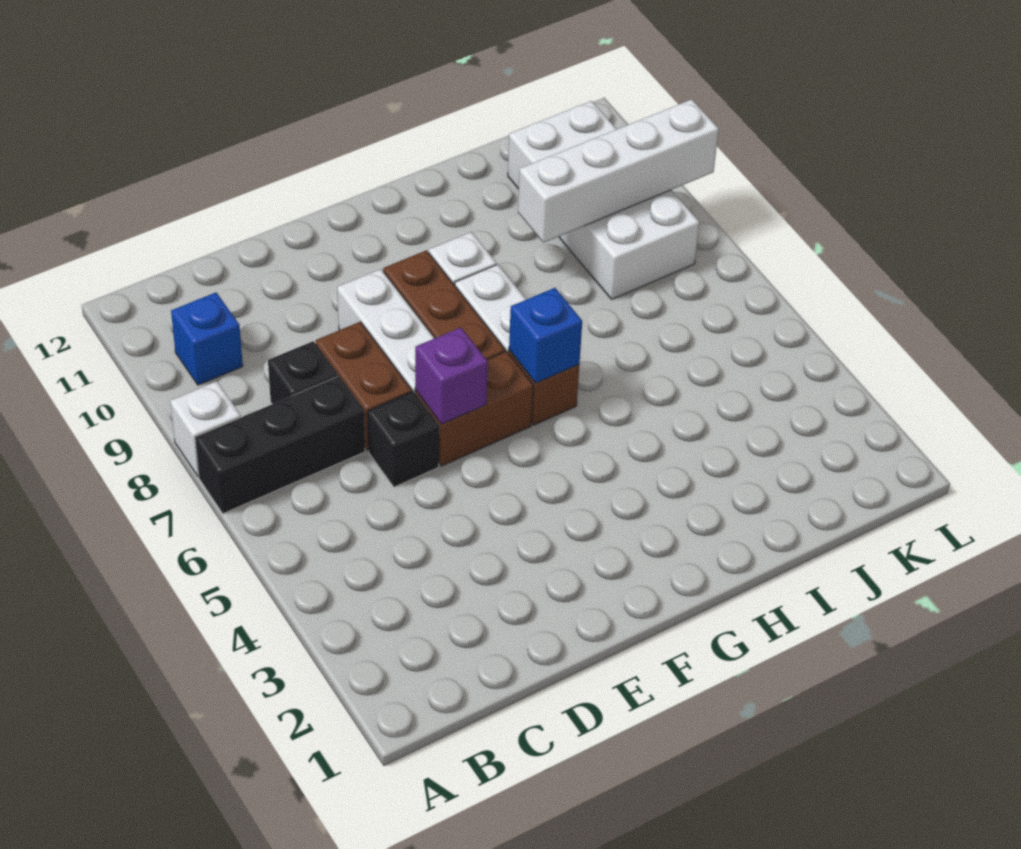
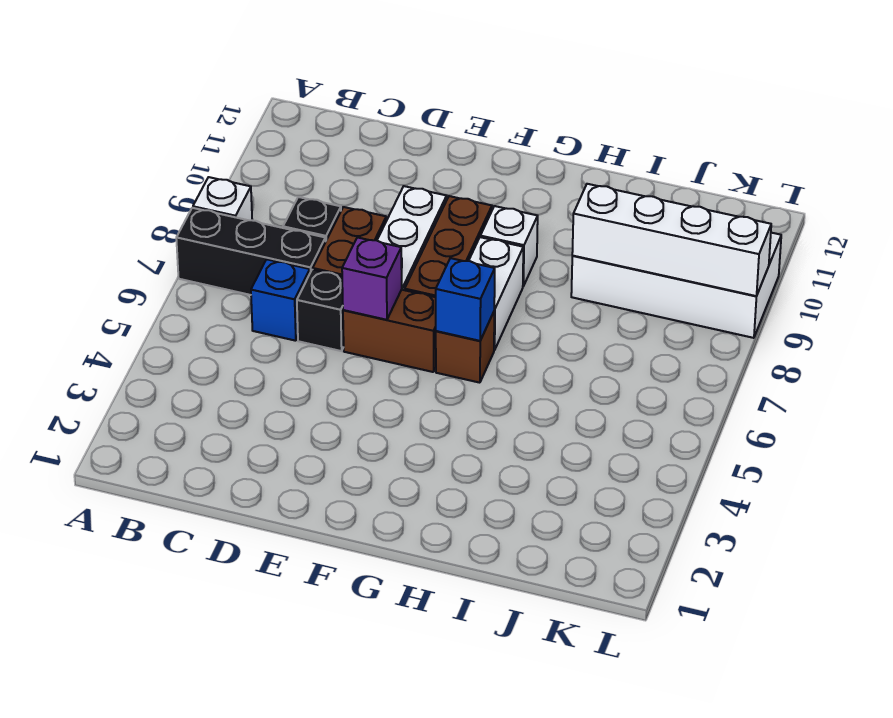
blue 1x1 brick [171,292,243,385] -> blue 1x1 brick moved to [251,259,310,341]
white 2x4 brick [508,101,699,299] -> white 2x4 brick turned to [571,233,781,338]

